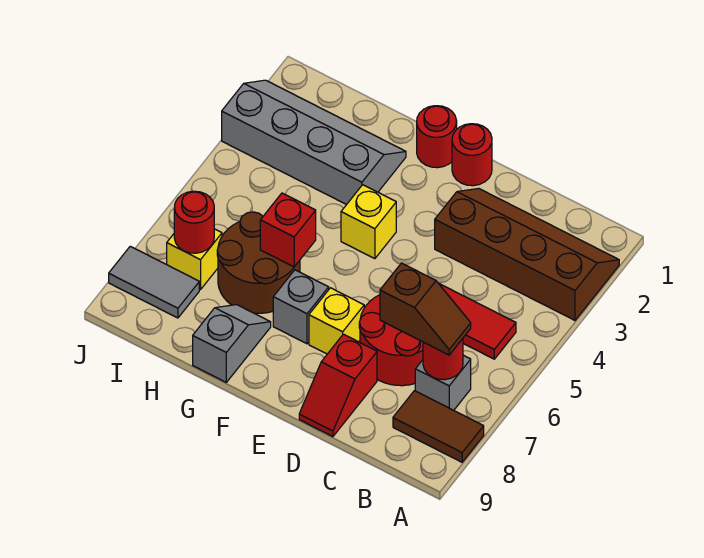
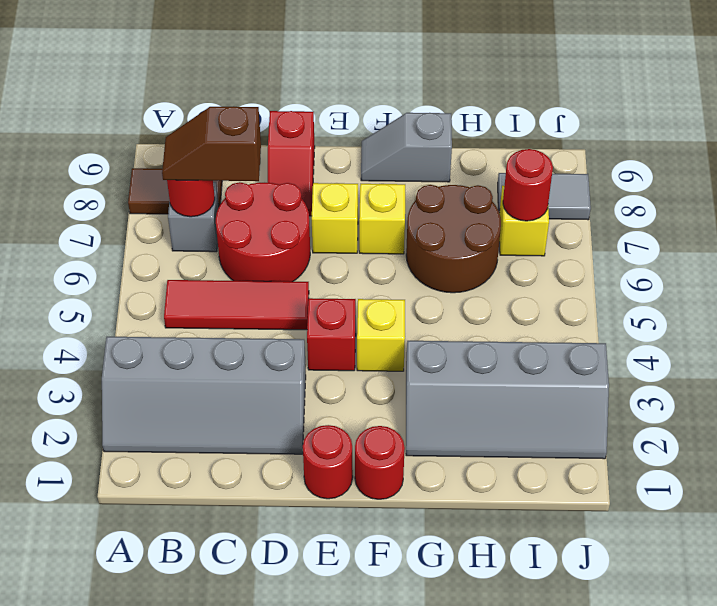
brown 2x4 slope [435,188,619,320] -> grey 2x4 slope [102,337,306,454]
red 1x2 slope [299,334,377,437] -> red 1x2 slope turned to [268,111,315,216]
grey 1x1 brick [273,270,329,344] -> yellow 1x1 brick [359,184,405,254]
red 1x1 brick [260,193,316,267] -> red 1x1 brick moved to [307,298,356,371]
grey 1x2 slope [193,305,271,382] -> grey 1x2 slope turned to [361,113,452,182]

